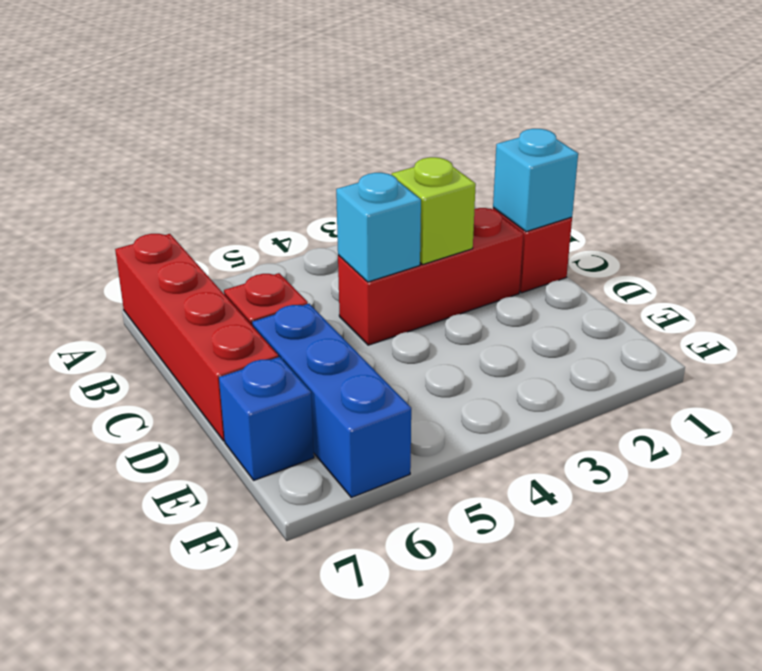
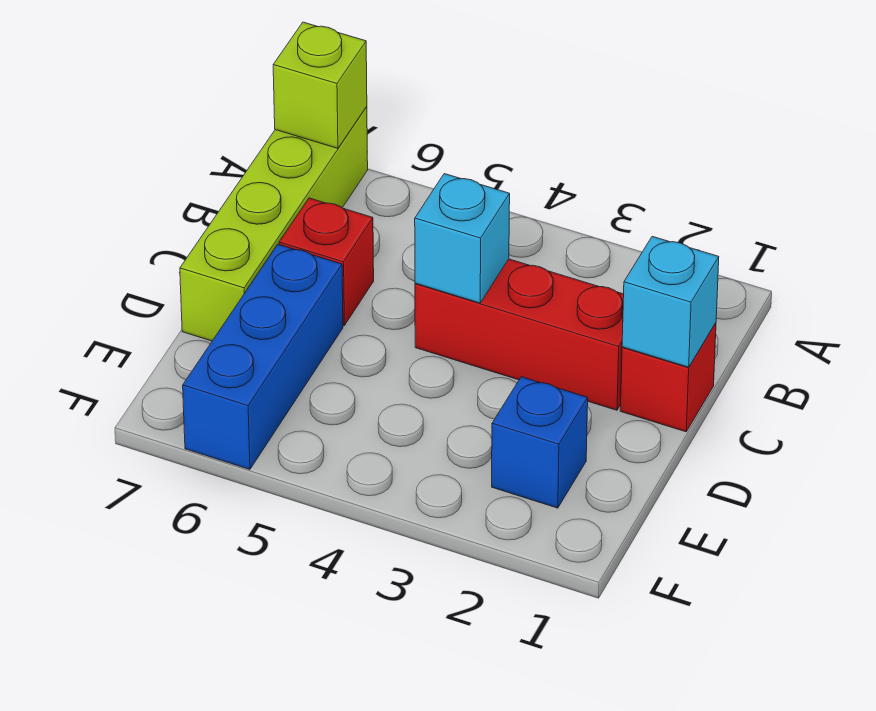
red 1x4 brick [115,234,278,441] -> lime 1x4 brick [180,107,368,341]
lime 1x1 brick [392,157,476,264] -> lime 1x1 brick moved to [273,22,367,148]
blue 1x1 brick [219,357,314,480] -> blue 1x1 brick moved to [492,377,588,508]

